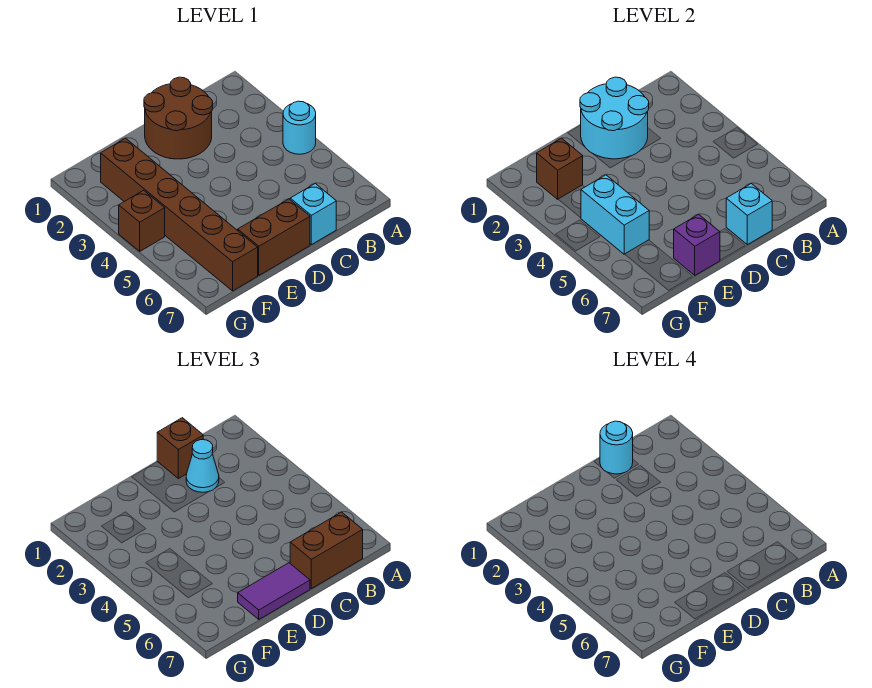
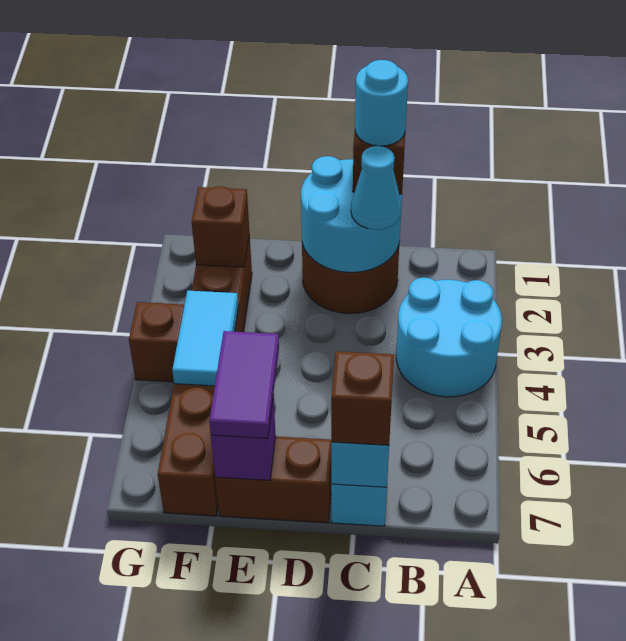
cyan 1x1 round brick [283,101,316,154] -> cyan 2x2 round brick [396,278,502,397]
brown 1x2 brick [290,512,363,589] -> brown 1x1 brick [331,351,394,445]
purple 1x2 tile [238,563,310,619] -> purple 1x2 tile turned to [209,331,279,438]
cyan 1x2 brick [581,175,649,254] -> cyan 1x2 tile [172,291,238,386]

